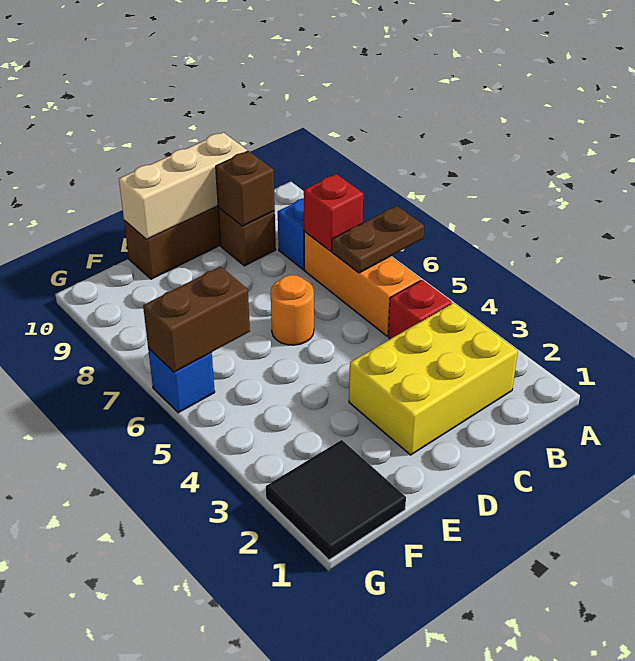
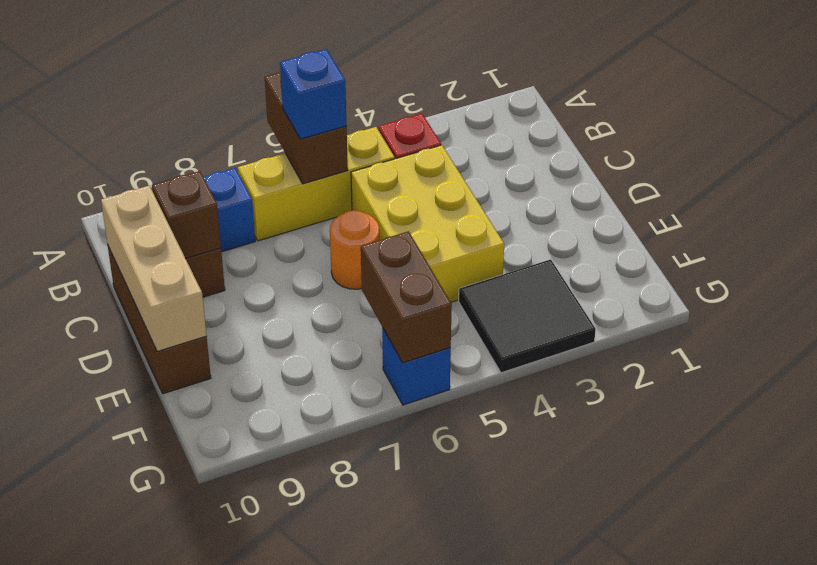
brown 1x2 plate [332,206,424,273] -> brown 1x2 brick [265,72,348,184]
yellow 2x3 brick [349,303,518,455] -> yellow 2x3 brick moved to [351,145,504,302]
orange 1x3 brick [304,232,421,336] -> yellow 1x3 brick [238,127,395,241]
none -> blue 1x1 brick [280,49,347,139]
red 1x1 brick [304,174,363,251] -> none
black 2x2 tile [266,440,406,560] -> black 2x2 tile moved to [459,259,596,373]

